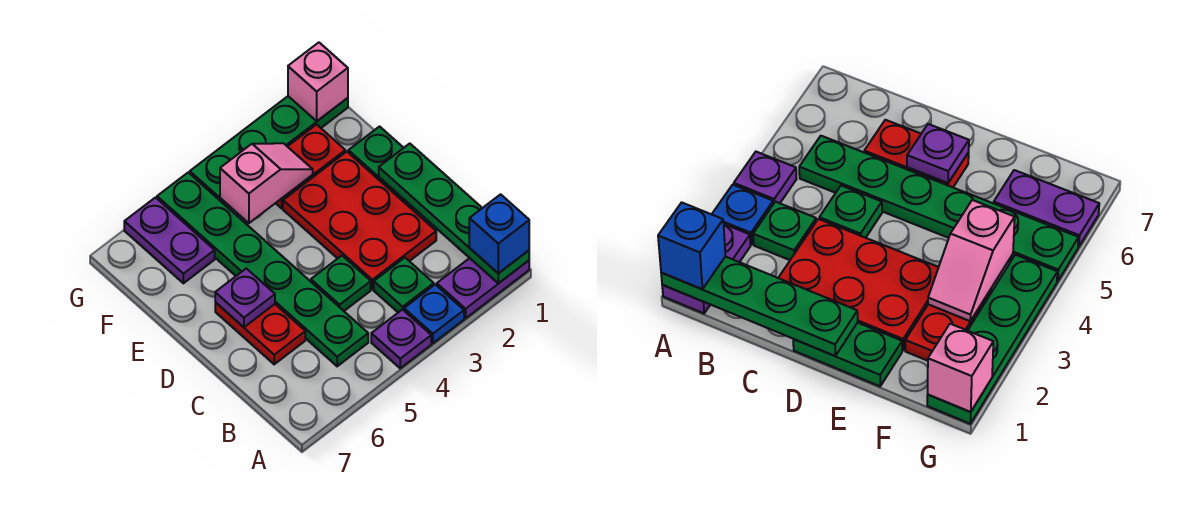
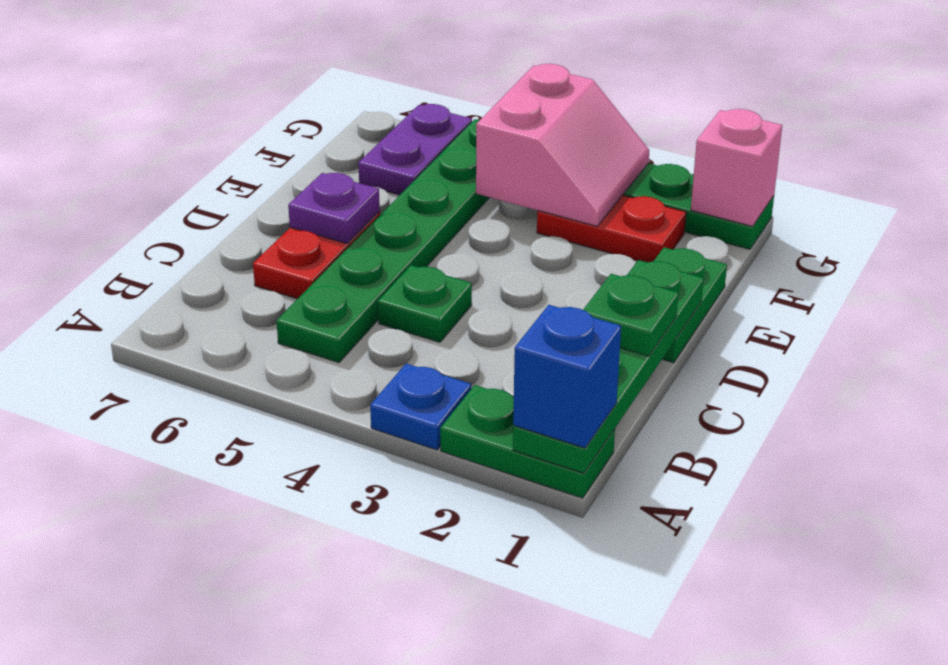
purple 1x2 plate [437,258,529,318] -> green 1x2 plate [440,385,615,498]
purple 1x1 plate [371,309,431,368] -> none
green 1x1 plate [374,258,434,312] -> green 1x1 plate moved to [583,274,678,356]
red 2x3 plate [283,152,436,289] -> none
pink 1x2 slope [220,143,313,223] -> pink 2x2 slope [476,64,650,226]

